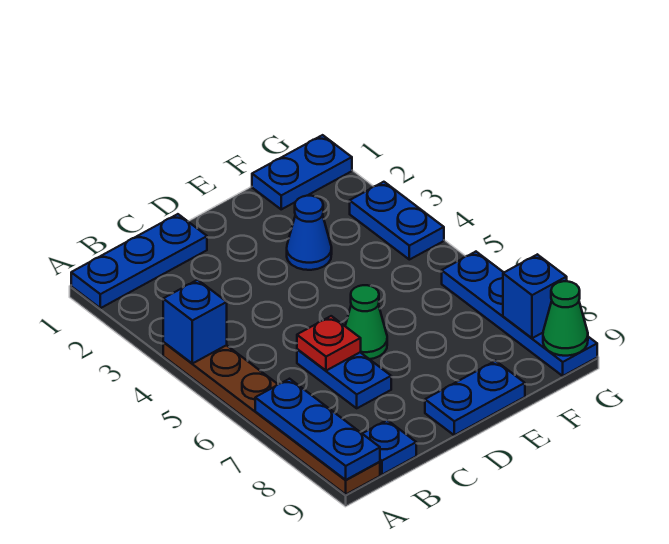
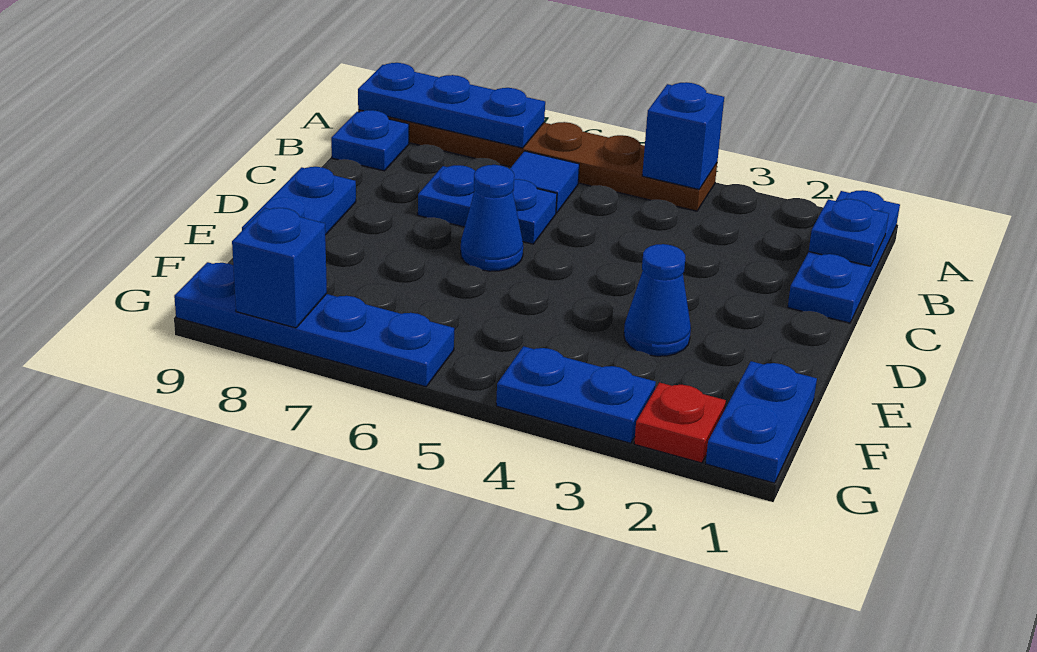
none -> blue 1x1 plate [809,199,889,266]
none -> blue 1x1 tile [510,151,579,213]
red 1x1 plate [297,316,361,371] -> red 1x1 plate moved to [634,382,726,463]
green 1x1 cone [345,285,387,359] -> blue 1x1 cone [461,165,523,271]
green 1x1 cone [543,281,588,356] -> none

